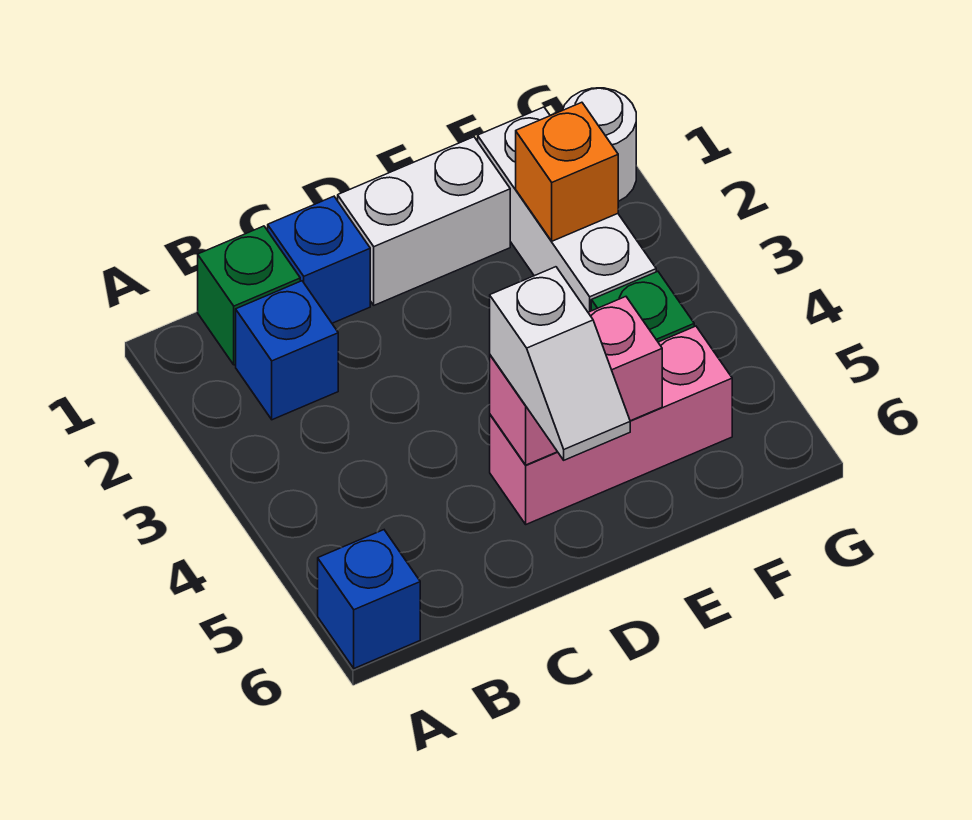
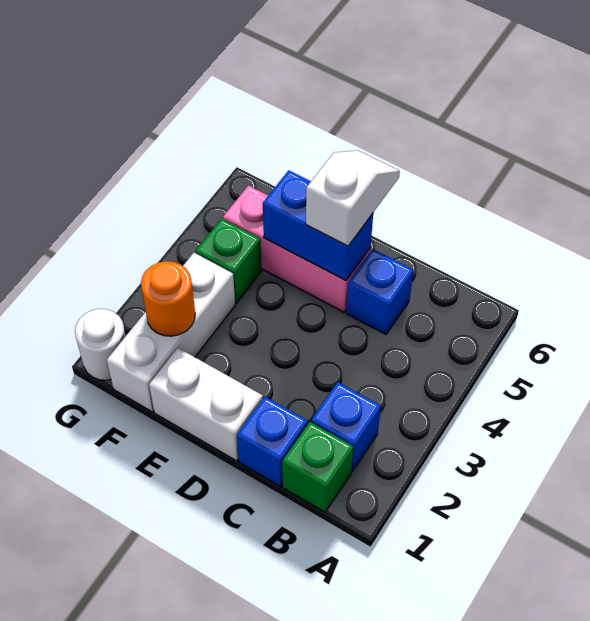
blue 1x1 brick [318,530,420,668] -> blue 1x1 brick moved to [346,249,413,334]
pink 1x2 brick [490,297,662,465] -> blue 1x2 brick [263,170,373,281]
orange 1x1 brick [516,102,618,241] -> orange 1x1 round brick [141,261,195,336]

